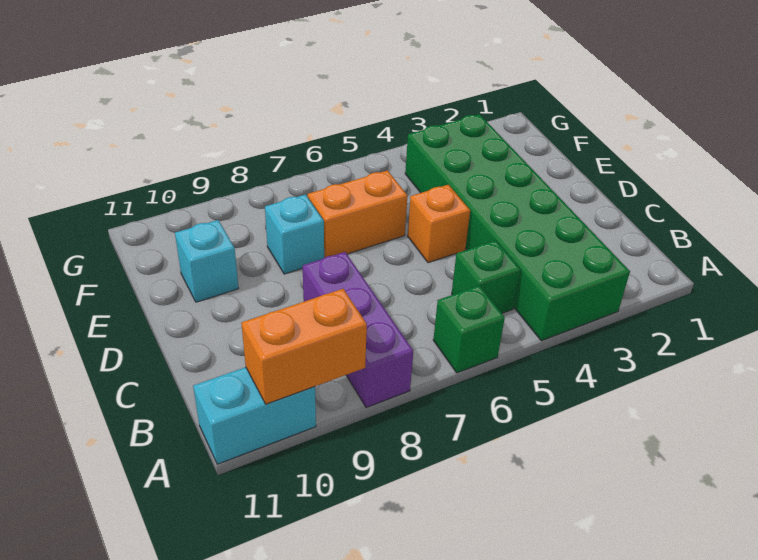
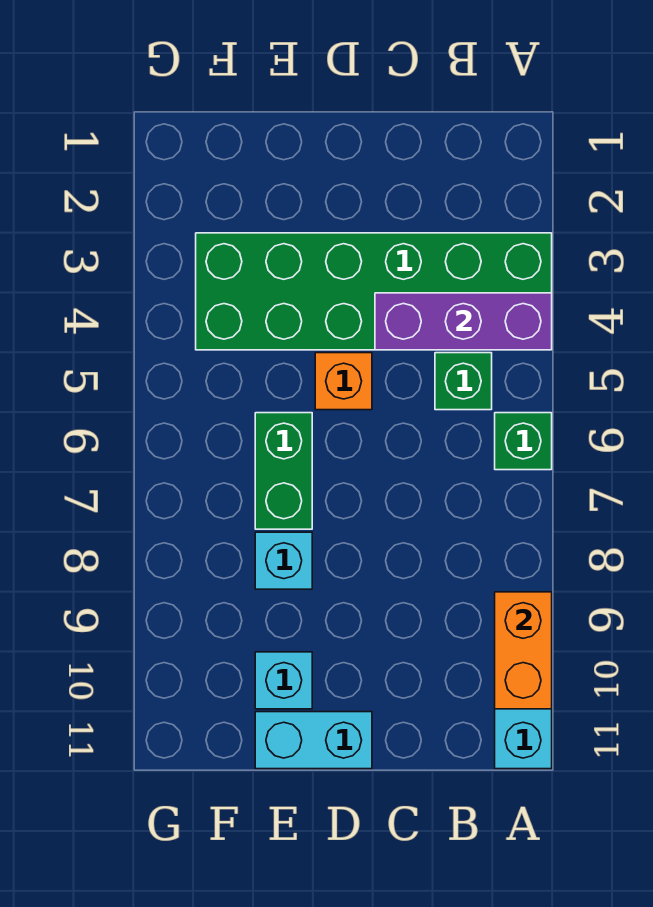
purple 1x3 brick [303,252,413,407] -> purple 1x3 brick moved to [375,293,552,350]
none -> cyan 1x2 brick [255,712,372,769]
orange 1x2 brick [308,170,408,258] -> green 1x2 brick [255,413,312,529]

